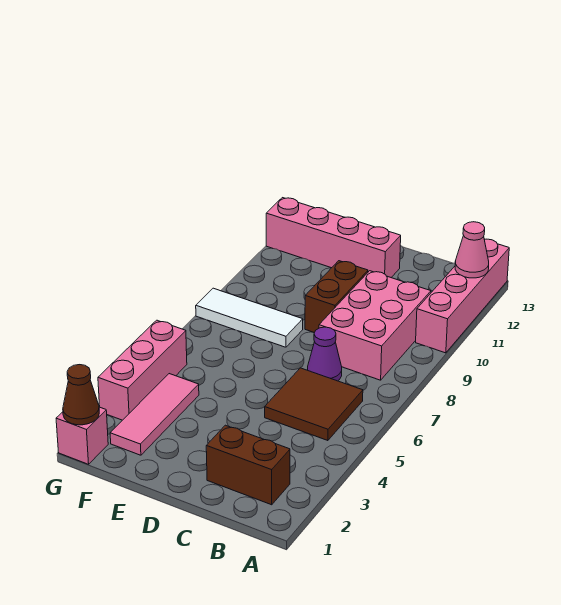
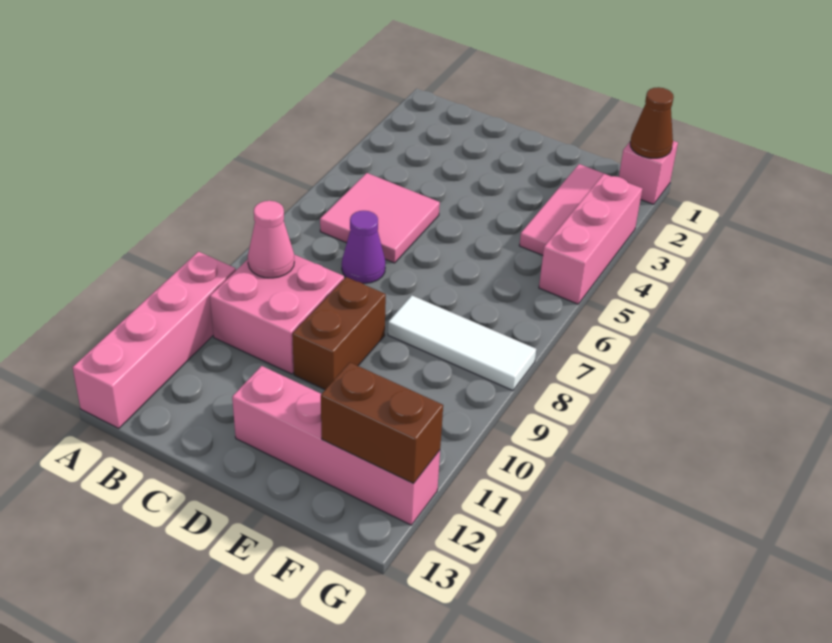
pink 1x1 cone [455,222,489,278] -> pink 1x1 cone moved to [248,201,294,278]
brown 1x2 brick [206,425,290,505] -> brown 1x2 brick moved to [321,363,443,483]
brown 2x2 tile [265,368,363,441] -> pink 2x2 tile [320,173,440,263]
pink 2x3 brick [319,271,431,380] -> pink 2x2 brick [210,255,344,374]

